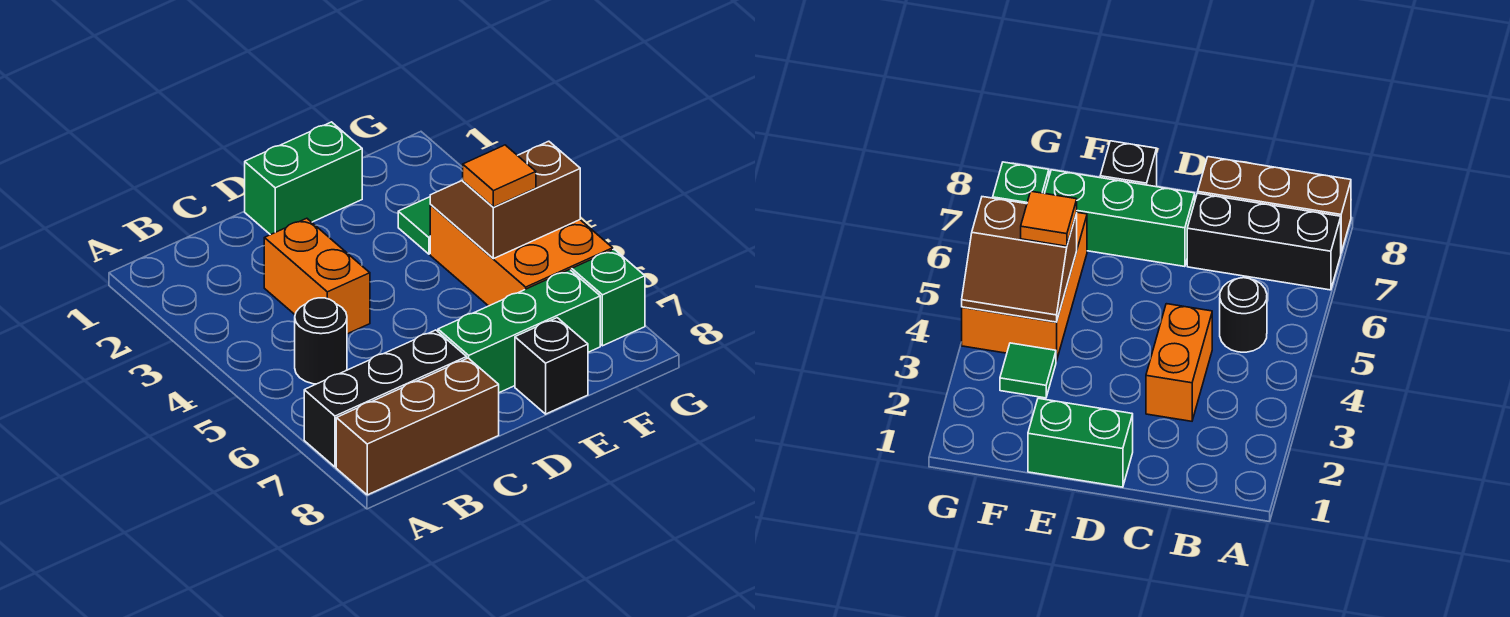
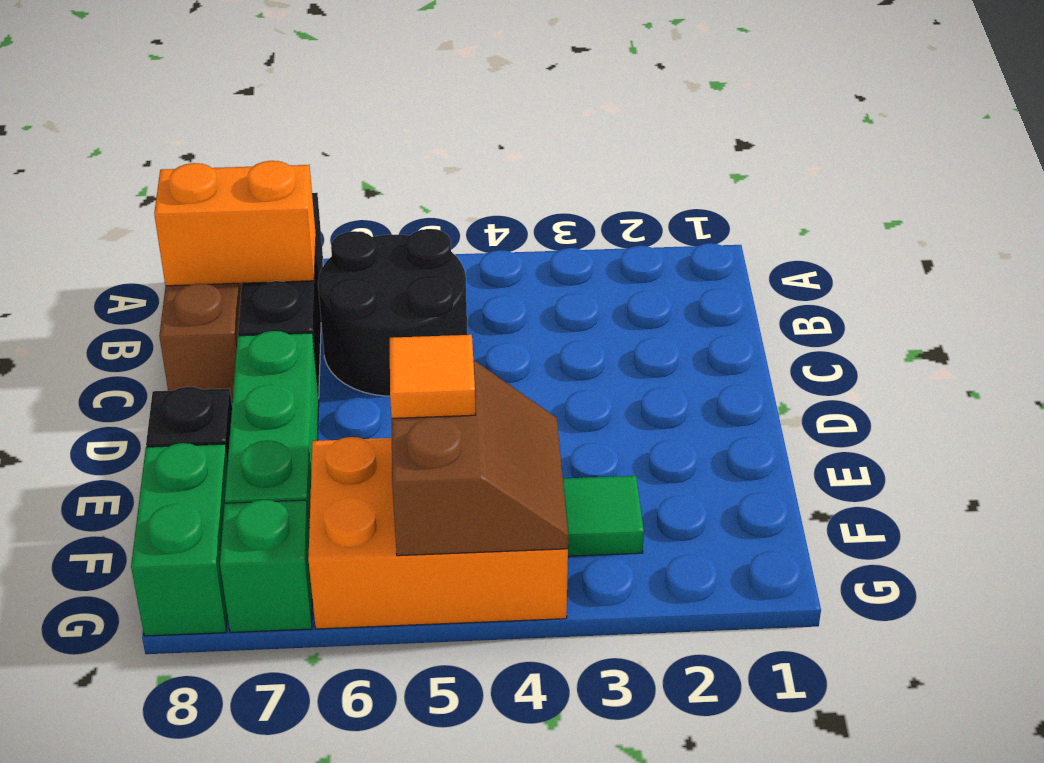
black 1x1 round brick [295,298,347,384] -> black 2x2 round brick [318,229,467,396]
orange 1x2 brick [264,218,370,334] -> orange 1x2 brick moved to [154,161,316,286]
green 1x2 brick [245,122,362,235] -> green 1x2 brick moved to [131,443,228,636]

